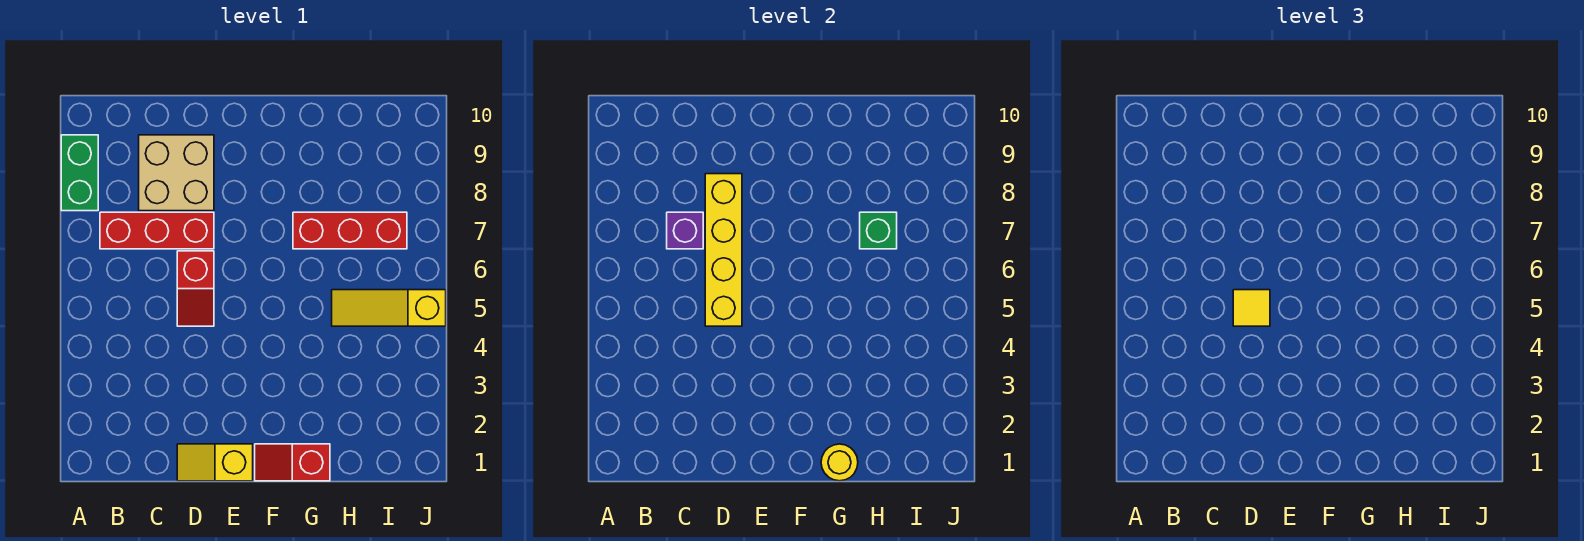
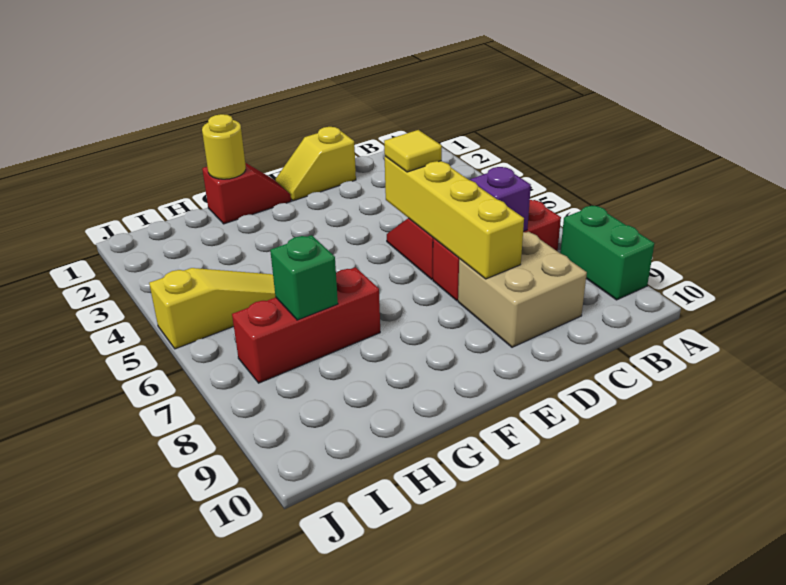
yellow 1x2 slope [177,444,253,481] -> yellow 1x2 slope turned to [276,127,356,201]

